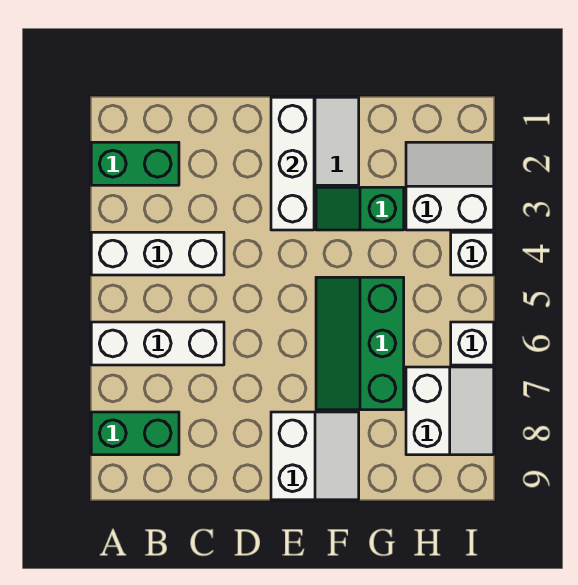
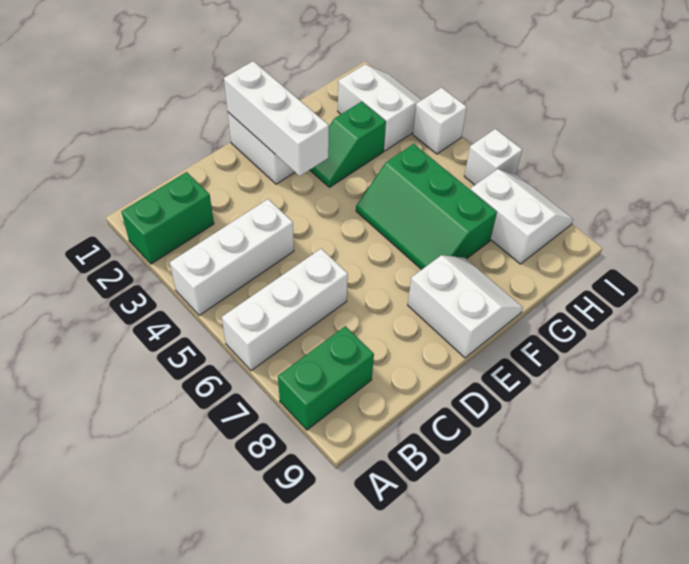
white 2x2 slope [406,142,494,230] -> white 2x2 slope turned to [338,65,421,151]

